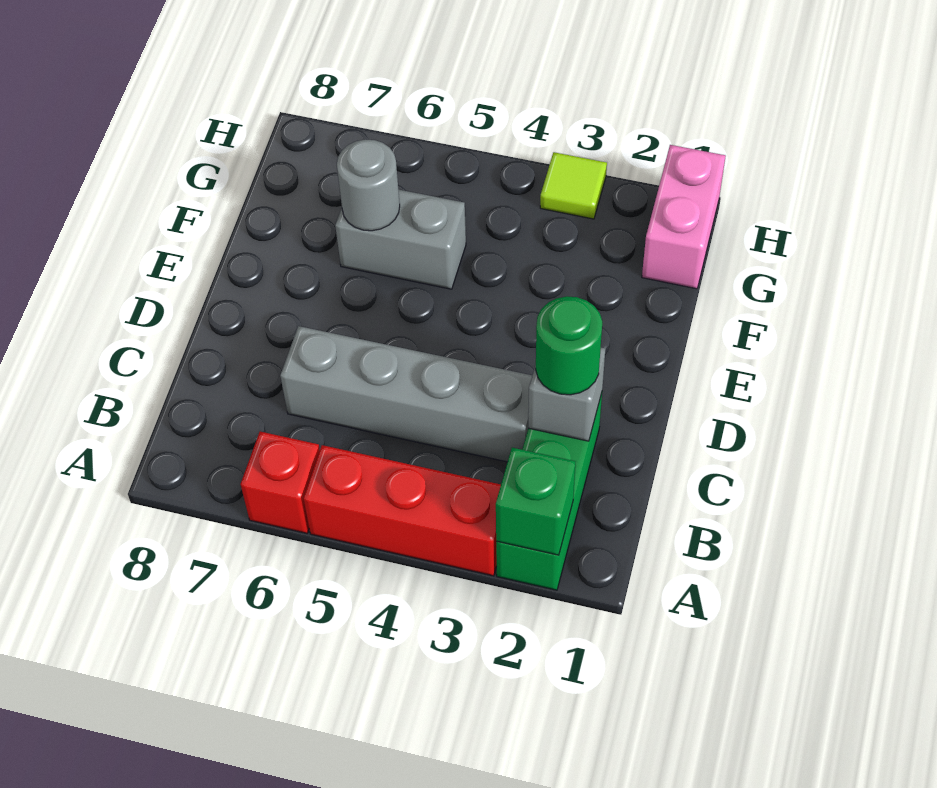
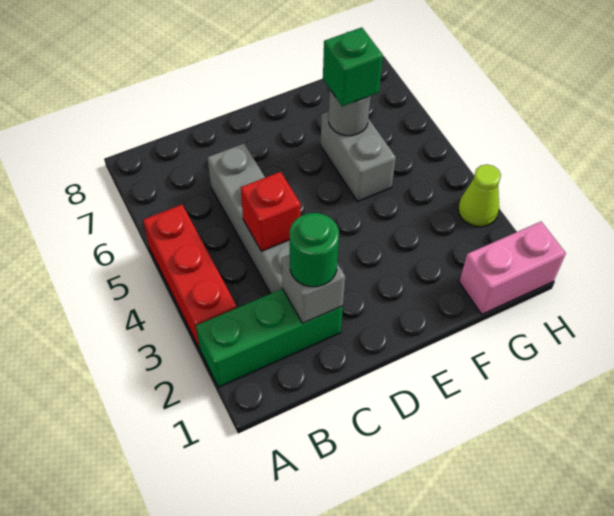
green 1x1 brick [496,448,575,555] -> green 1x1 brick moved to [323,27,383,106]
red 1x1 brick [241,432,320,533] -> red 1x1 brick moved to [241,172,301,251]
lime 1x1 tile [540,152,607,219] -> lime 1x1 cone [458,164,501,227]

